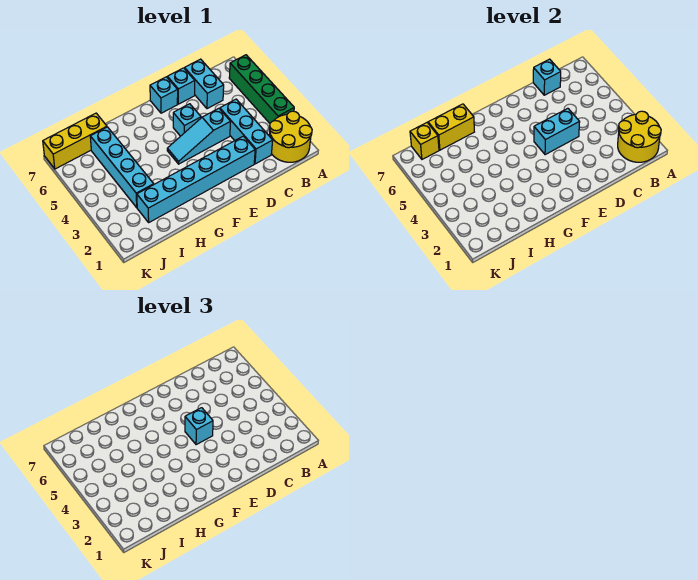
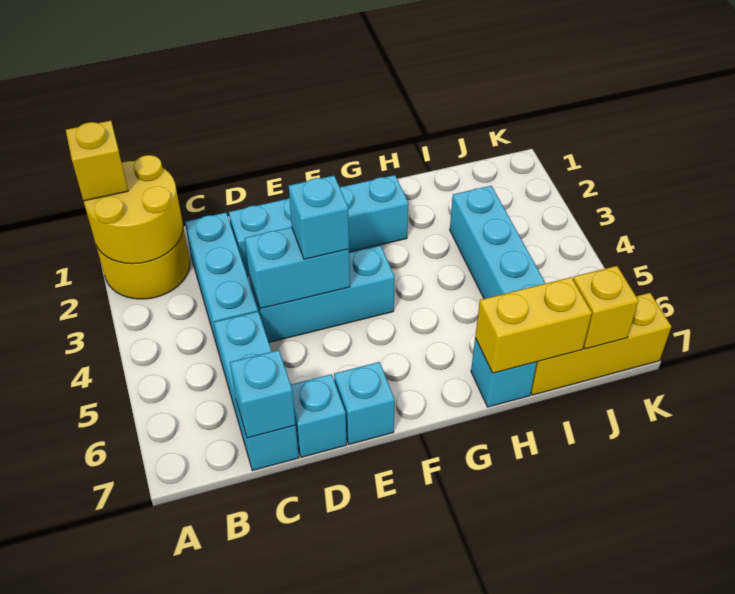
none -> yellow 1x1 brick [66,121,128,201]
green 1x4 brick [229,55,294,123] -> none
cyan 1x2 brick [185,59,224,109] -> cyan 1x3 brick [214,311,299,471]
cyan 1x6 brick [137,136,255,222] -> cyan 1x4 brick [229,175,409,276]
cyan 1x3 slope [167,108,231,164] -> cyan 1x3 brick [250,245,395,342]
cyan 1x1 brick [173,104,201,136] -> cyan 1x1 brick moved to [471,338,537,407]

